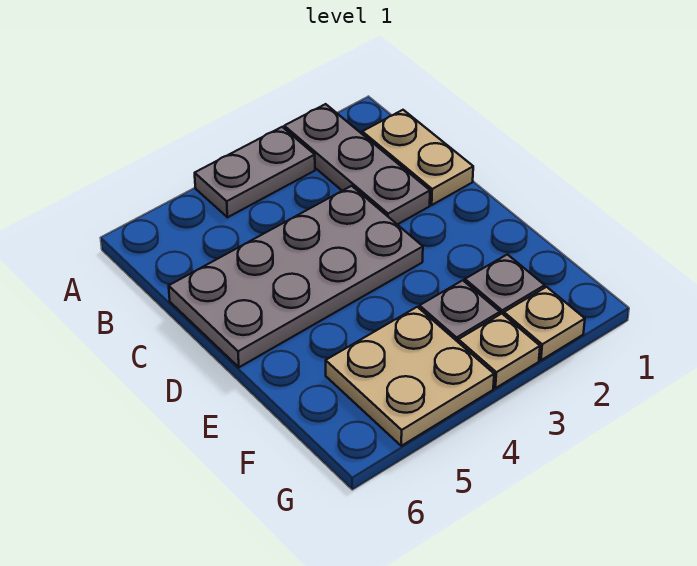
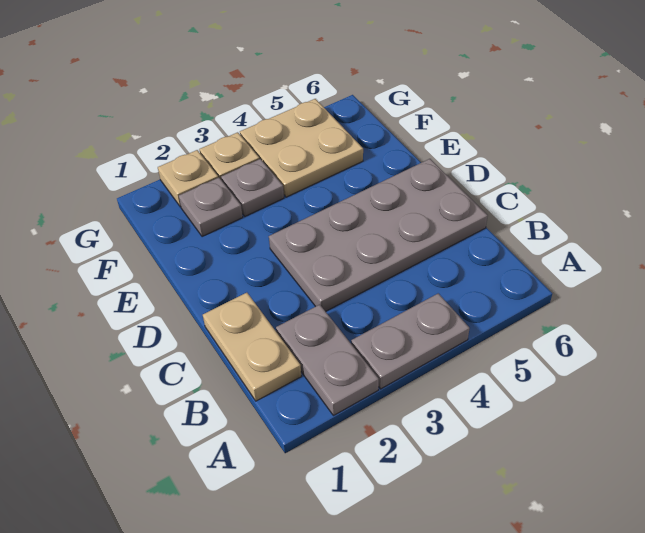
grey 1x3 plate [284,104,430,224] -> grey 1x2 plate [276,305,379,416]

